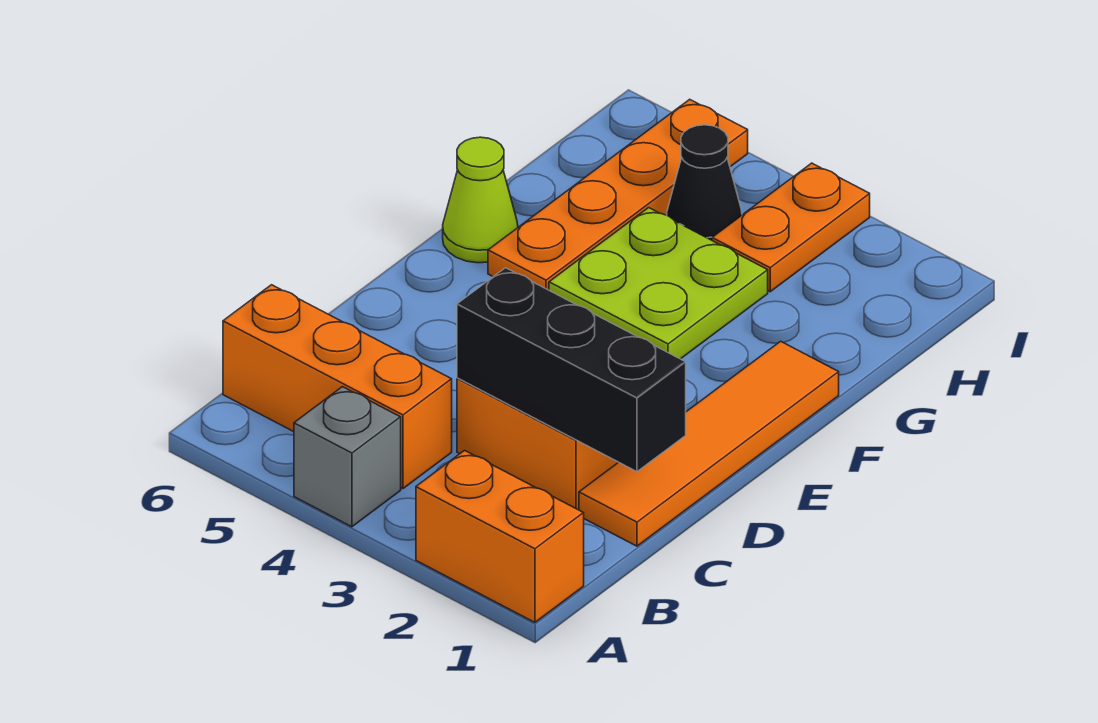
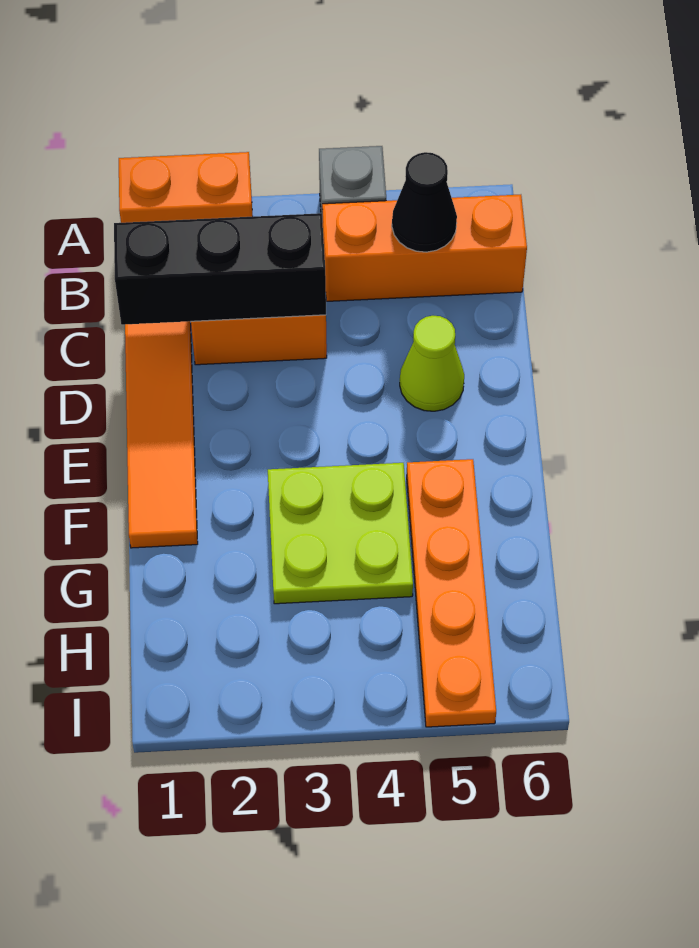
lime 1x1 cone [443,137,518,263] -> lime 1x1 cone moved to [400,316,464,411]
orange 1x2 plate [712,163,870,292] -> none
black 1x1 cone [667,125,742,240] -> black 1x1 cone moved to [392,152,457,252]

